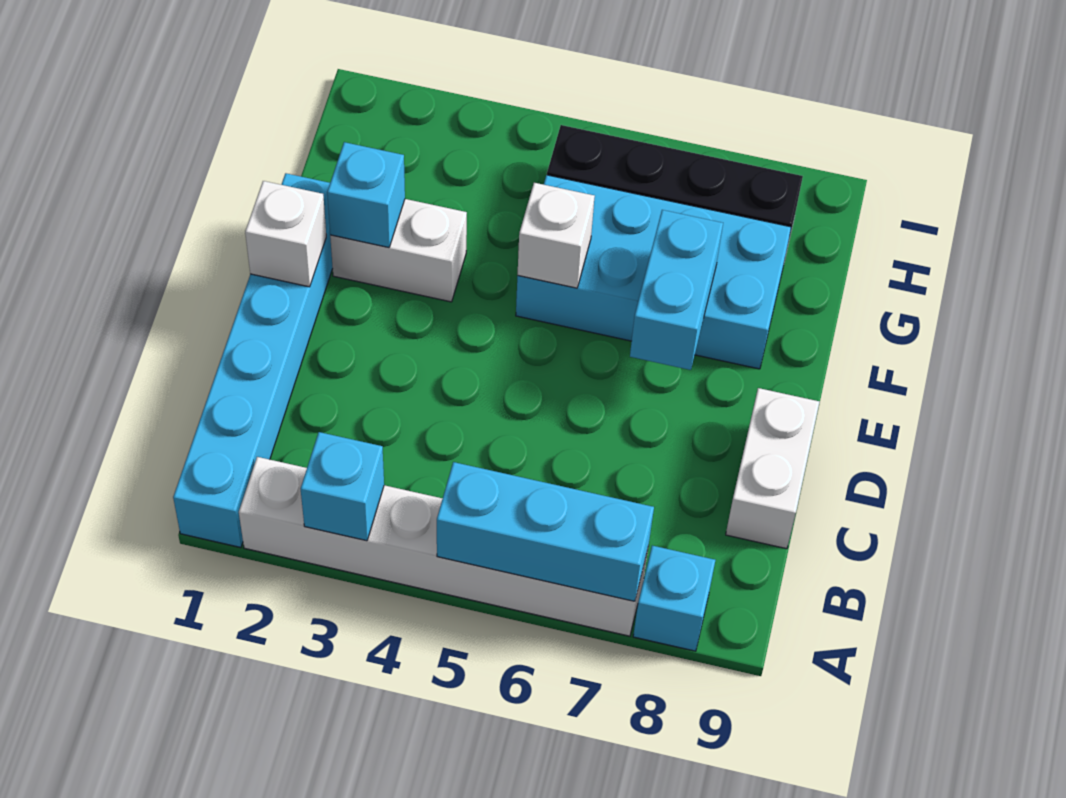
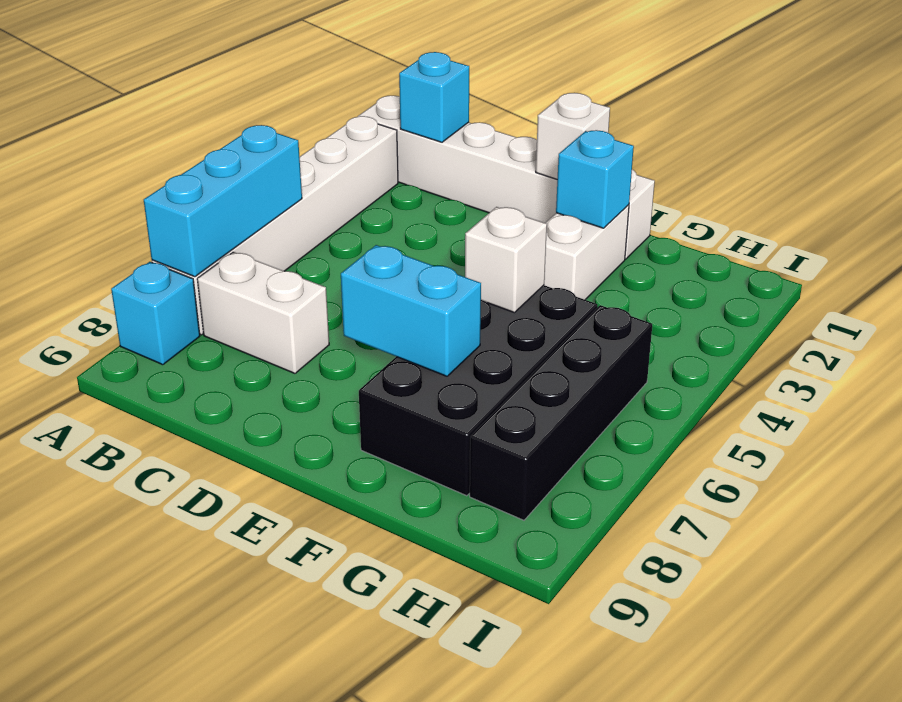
cyan 1x6 brick [173,173,333,547] -> white 1x6 brick [358,96,655,259]
cyan 1x1 brick [301,432,384,541] -> cyan 1x1 brick moved to [399,52,469,142]
white 1x2 brick [726,388,819,549] -> white 1x2 brick moved to [197,252,329,373]
cyan 2x4 brick [516,175,791,369] -> black 2x4 brick [359,285,597,496]

